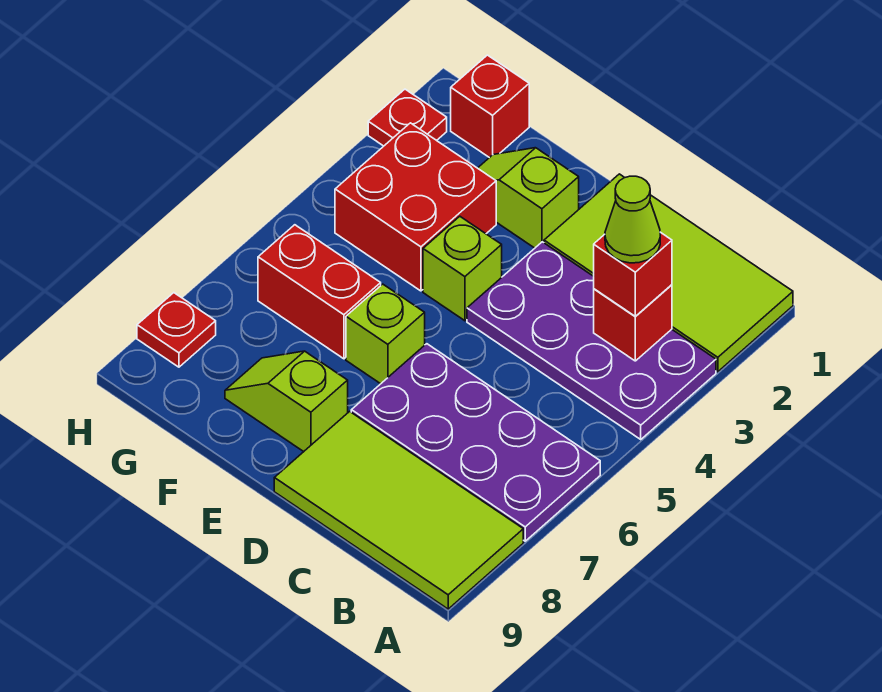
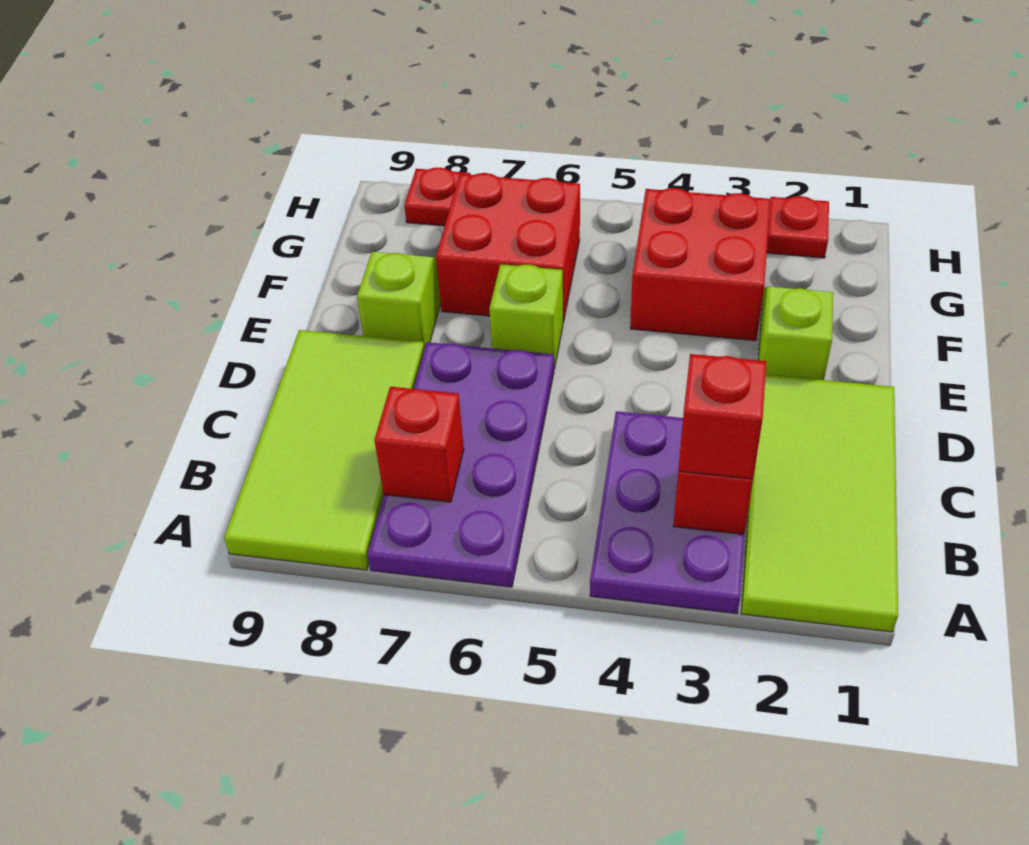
purple 2x4 plate [467,242,716,439] -> purple 2x3 plate [590,411,744,614]
lime 1x1 cone [605,176,660,263] -> none
lime 1x1 brick [423,216,502,321] -> none
red 1x2 brick [258,225,381,359] -> red 2x2 brick [436,173,580,323]
red 1x1 brick [451,55,529,158] -> red 1x1 brick moved to [374,387,464,502]

